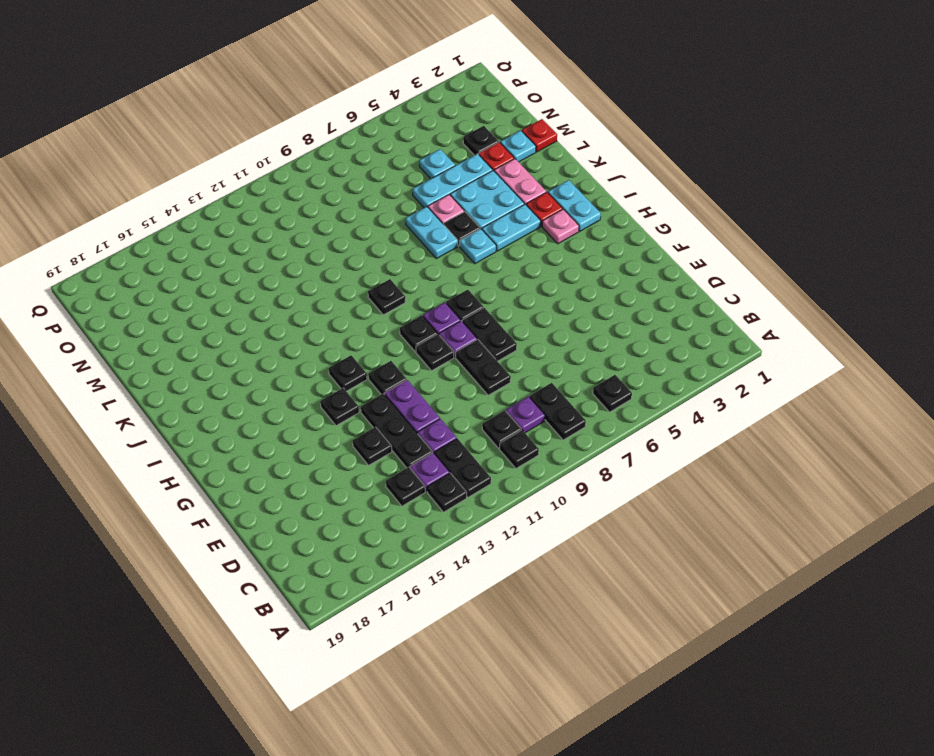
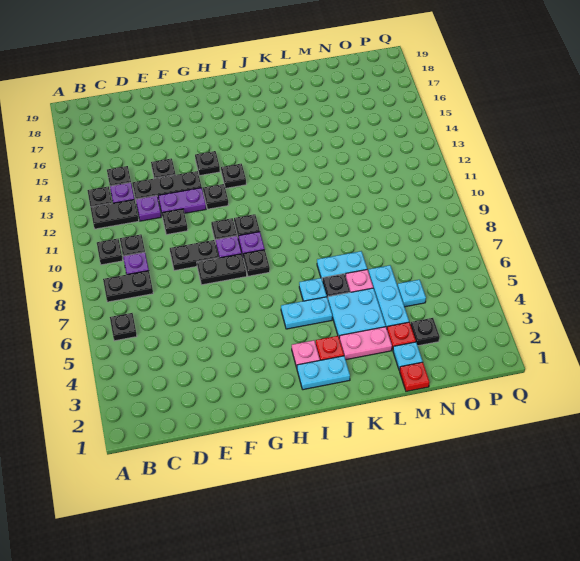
cyan 1x2 plate [482,204,541,251] -> cyan 1x2 plate turned to [281,297,332,329]
black 1x1 plate [368,279,405,315] -> black 1x1 plate moved to [162,209,188,235]

